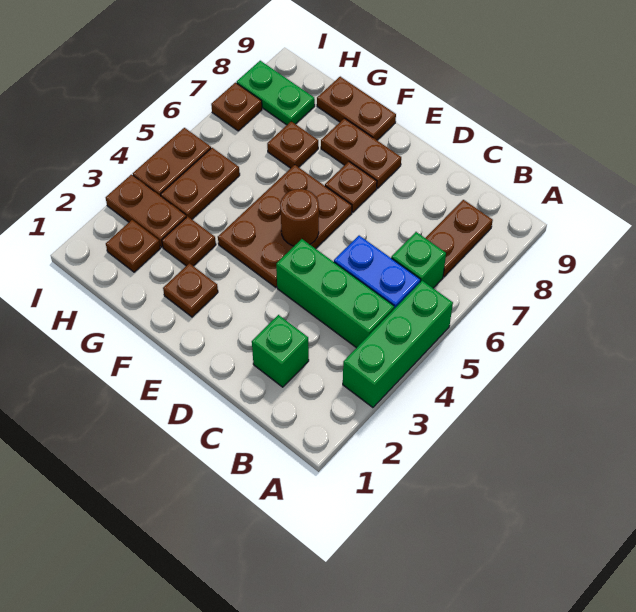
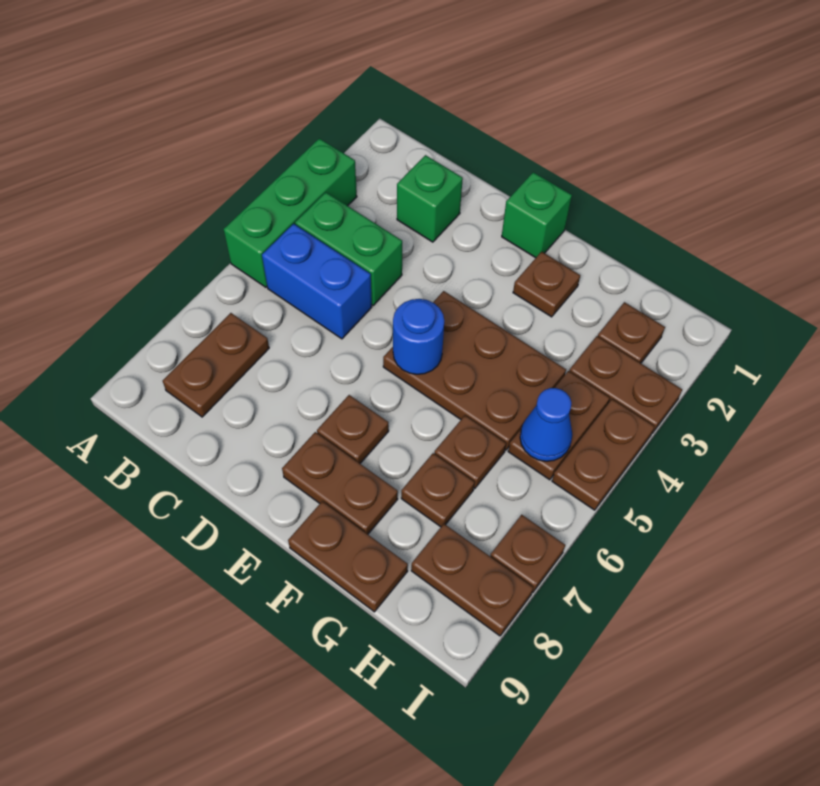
green 1x3 brick [276,239,394,348] -> green 1x2 brick [295,192,402,305]
green 1x1 brick [391,232,446,288] -> green 1x1 brick moved to [502,172,572,258]
brown 2x3 plate [218,165,352,287] -> brown 2x3 plate turned to [383,291,566,450]
brown 1x1 round brick [280,189,319,246] -> blue 1x1 round brick [393,299,444,374]
brown 1x1 plate [162,216,216,266] -> brown 1x1 plate moved to [434,415,506,488]
none -> blue 1x1 cone [520,388,572,461]
green 1x2 plate [237,61,315,125] -> brown 1x2 plate [411,524,533,636]

